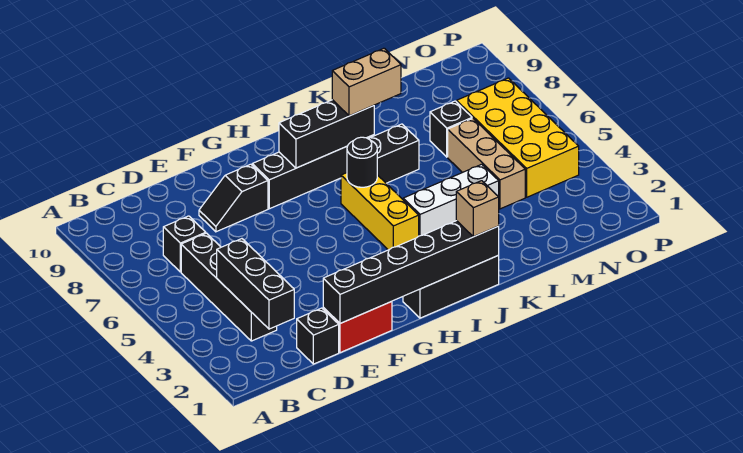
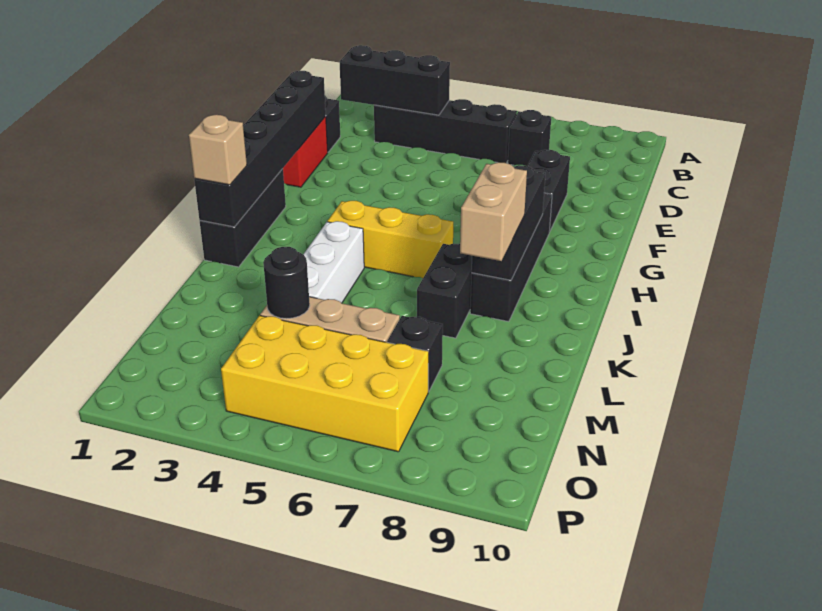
black 1x2 slope [199,164,268,232] -> black 1x2 brick [528,150,570,232]
black 1x1 round brick [347,137,377,187] -> black 1x1 round brick moved to [263,247,310,319]

